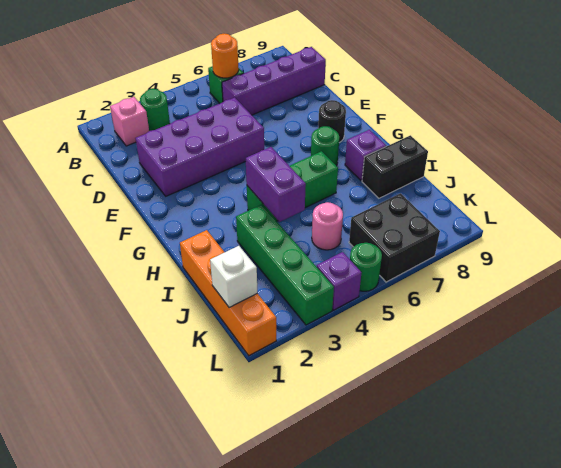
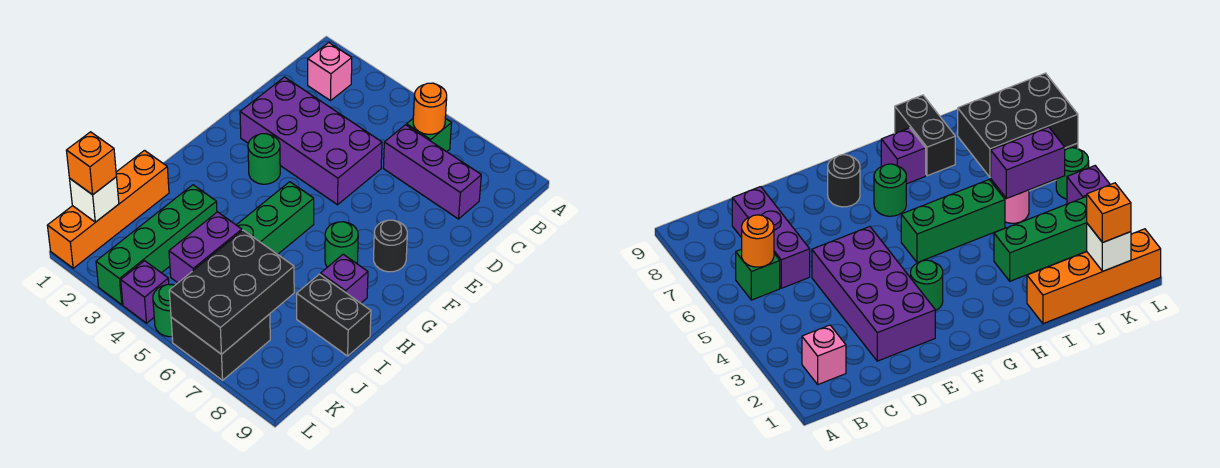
green 1x1 round brick [140,89,170,131] -> green 1x1 round brick moved to [248,134,280,184]
purple 1x4 brick [222,47,326,115] -> purple 1x3 brick [383,125,481,219]
green 1x3 brick [247,151,338,221] -> green 1x3 brick turned to [237,182,314,254]
purple 1x2 brick [246,147,306,222] -> purple 1x2 brick moved to [169,212,242,283]
none -> black 2x3 brick [169,230,294,354]
none -> orange 1x1 brick [66,132,116,195]

